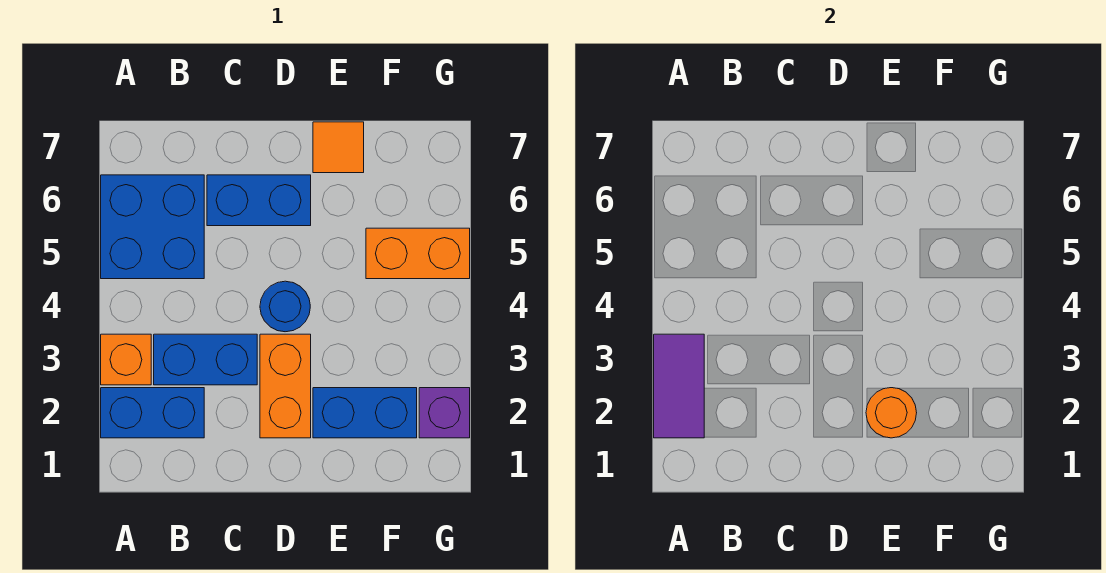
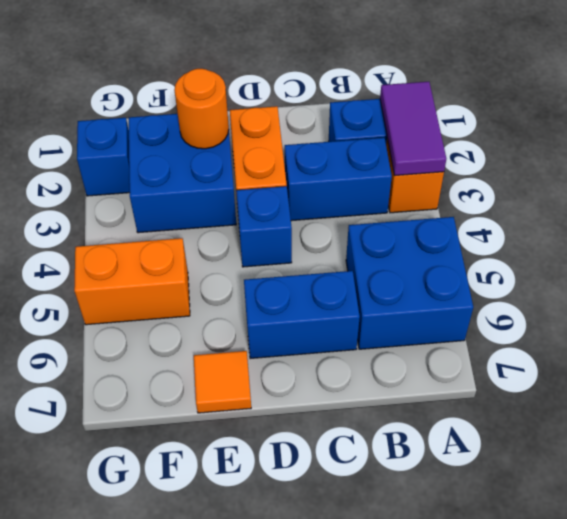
blue 1x1 round brick [260,281,310,332] -> blue 1x1 brick [236,186,292,267]
blue 1x2 brick [313,388,417,438] -> blue 2x2 brick [129,114,236,233]
purple 1x1 brick [419,388,470,438] -> blue 1x1 brick [77,118,130,196]

